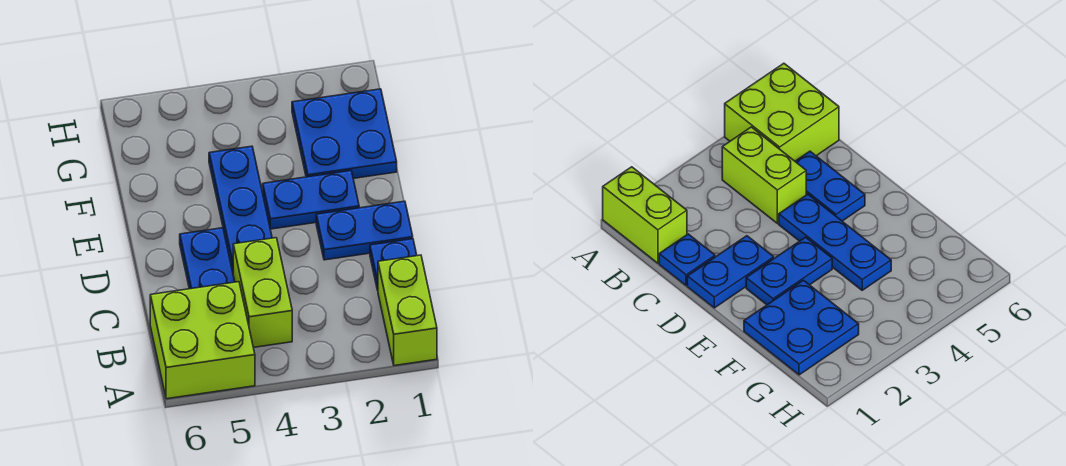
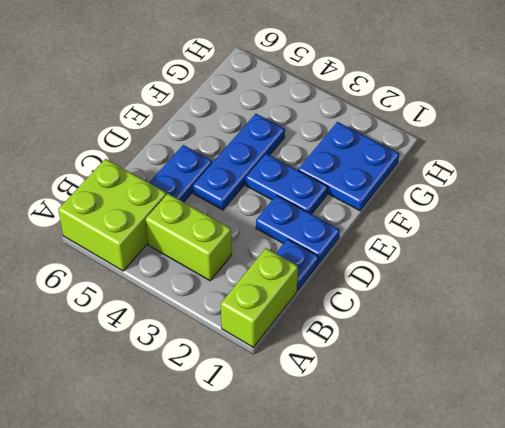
lime 1x2 brick [233,238,292,347] -> lime 1x2 brick turned to [146,194,232,281]

